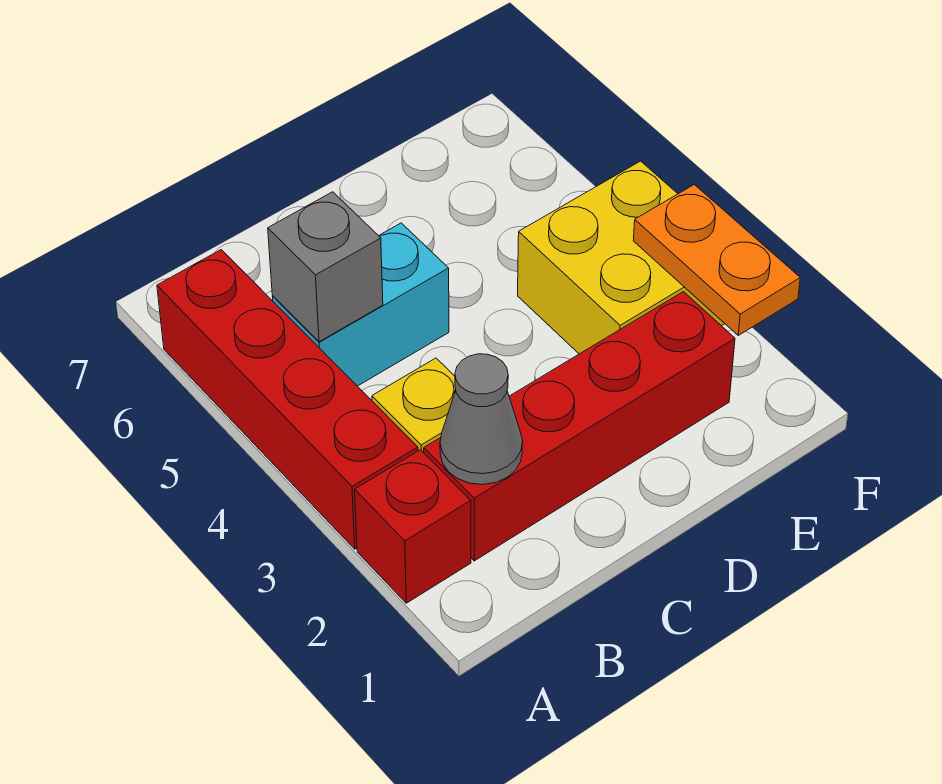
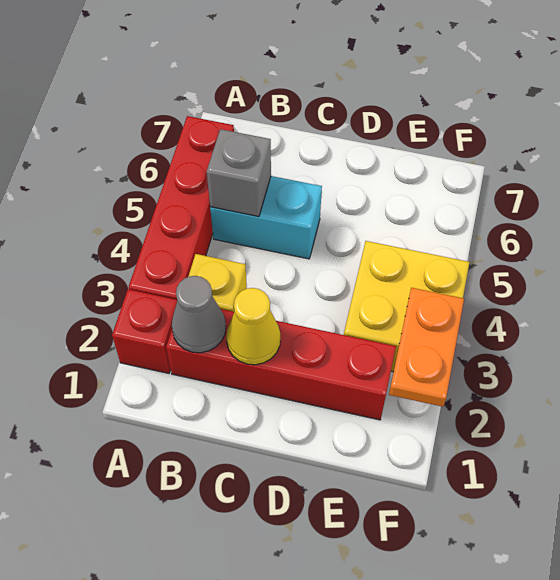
none -> yellow 1x1 cone [226,288,280,365]

